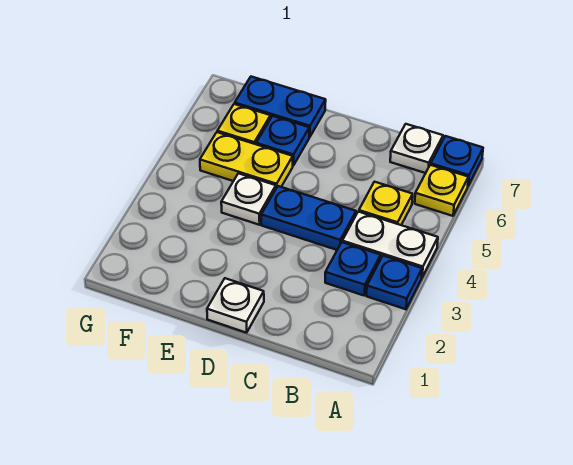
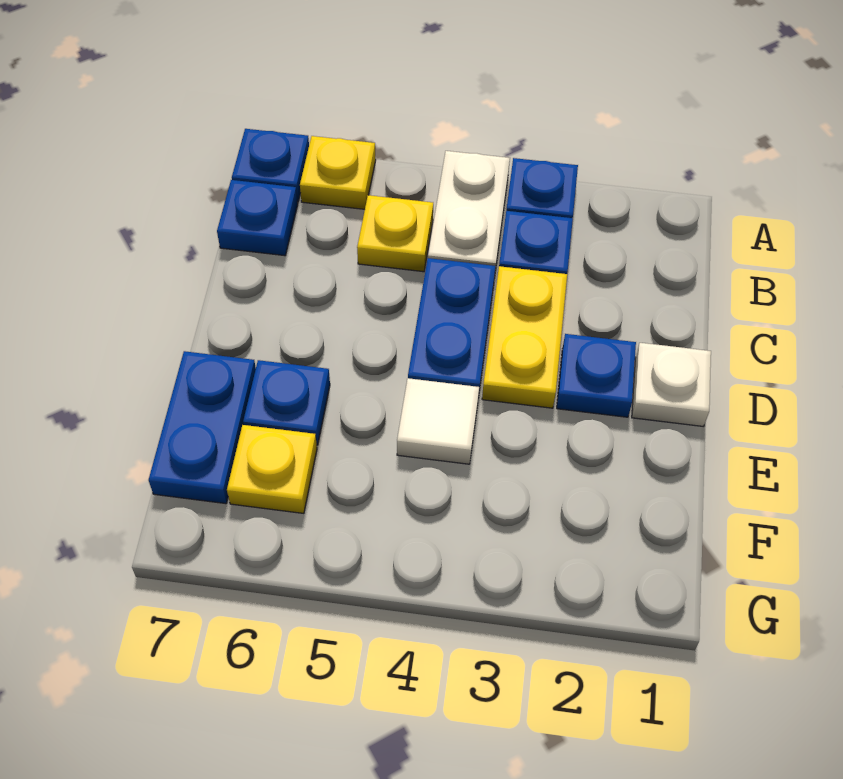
white 1x1 plate [390,124,443,173] -> blue 1x1 plate [217,180,298,256]
none -> blue 1x1 plate [557,334,636,417]
white 1x1 plate [221,173,276,225] -> white 1x1 tile [397,378,479,464]
yellow 1x2 plate [200,132,293,188] -> yellow 1x2 plate moved to [482,266,567,408]

